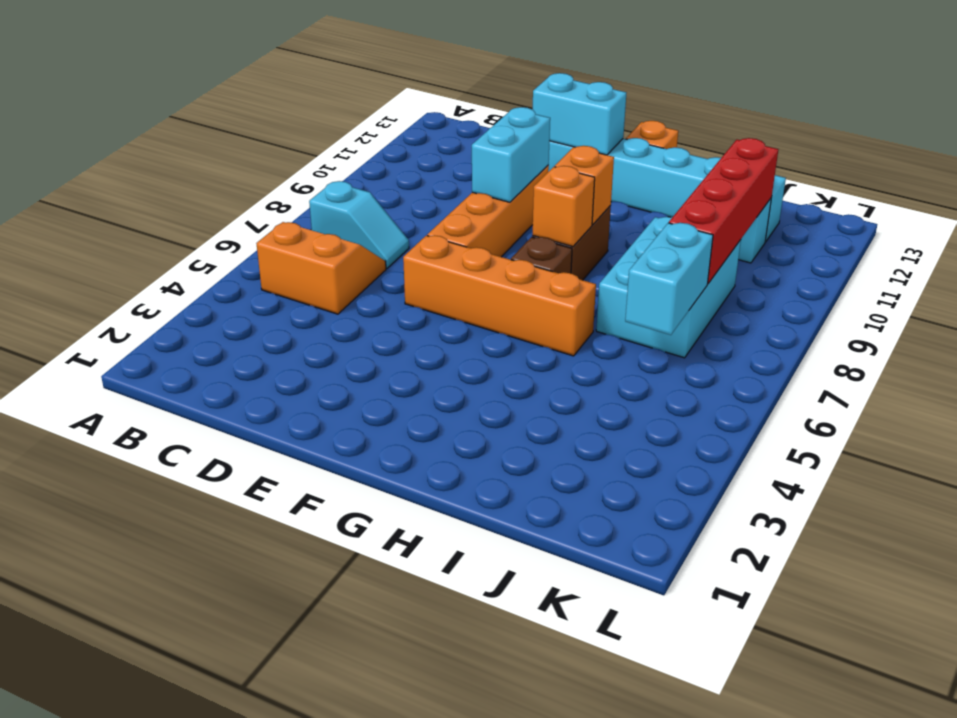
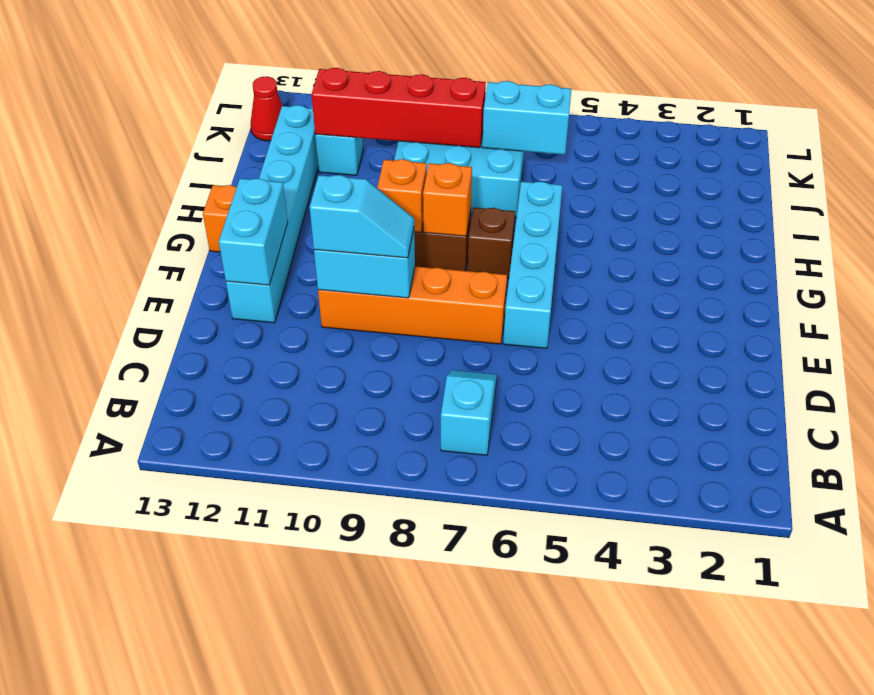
orange 2x2 slope [256,222,386,314] -> none
orange 1x4 brick [403,235,596,356] -> cyan 1x4 brick [503,182,562,348]
none -> cyan 1x2 slope [310,175,414,258]
none -> red 1x1 cone [250,76,282,141]

